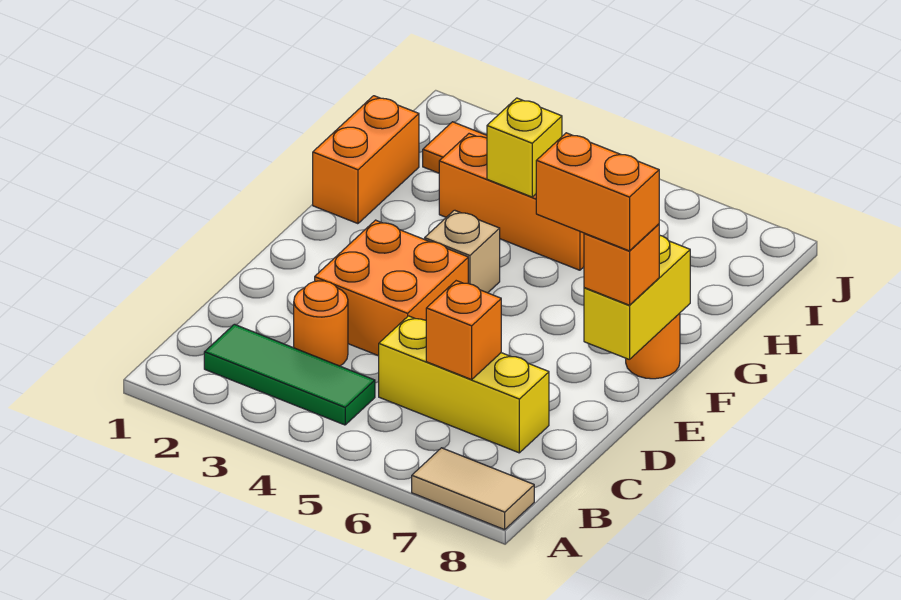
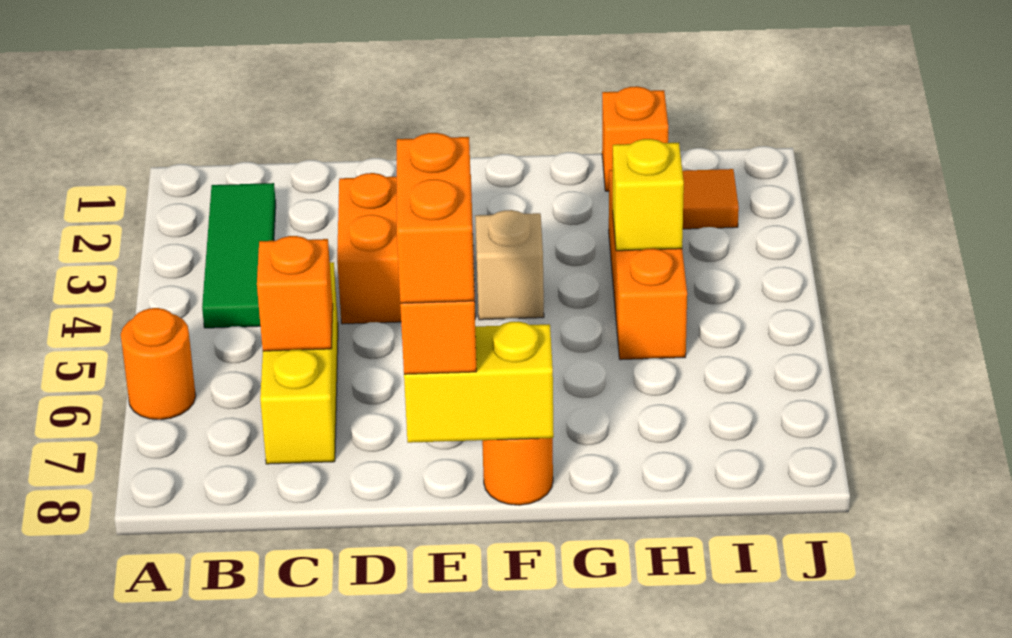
tan 1x2 tile [412,448,534,530] -> none
orange 1x1 round brick [294,281,348,366] -> orange 1x1 round brick moved to [121,308,196,420]
orange 1x2 brick [313,96,419,224] -> orange 1x1 brick [602,86,668,191]

